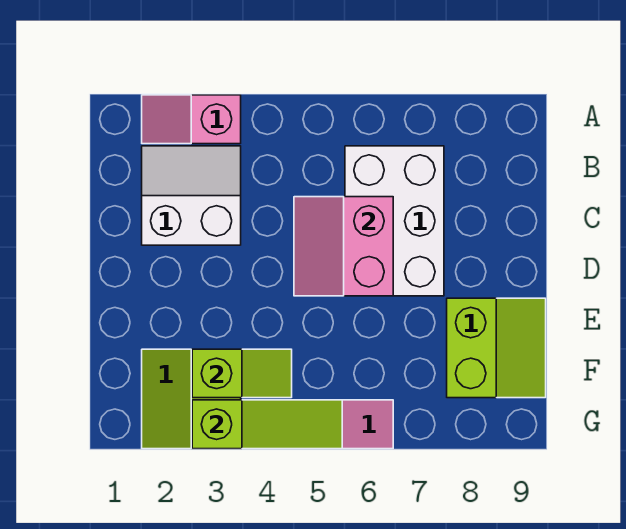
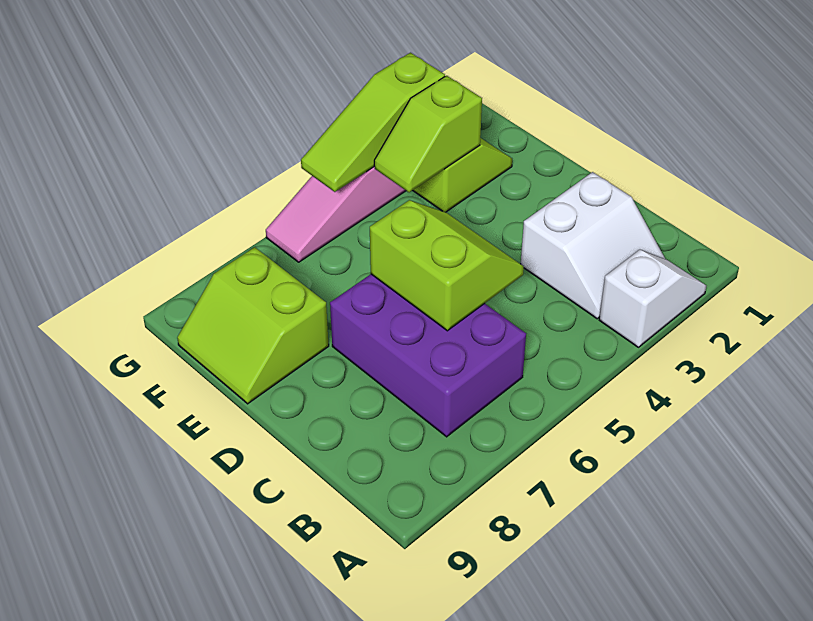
pink 1x2 slope [142,95,241,144] -> white 1x2 slope [599,250,706,347]
white 2x3 brick [345,146,444,296] -> purple 2x3 brick [330,274,526,437]
pink 2x2 slope [294,197,393,296] -> lime 2x2 slope [370,200,524,331]

